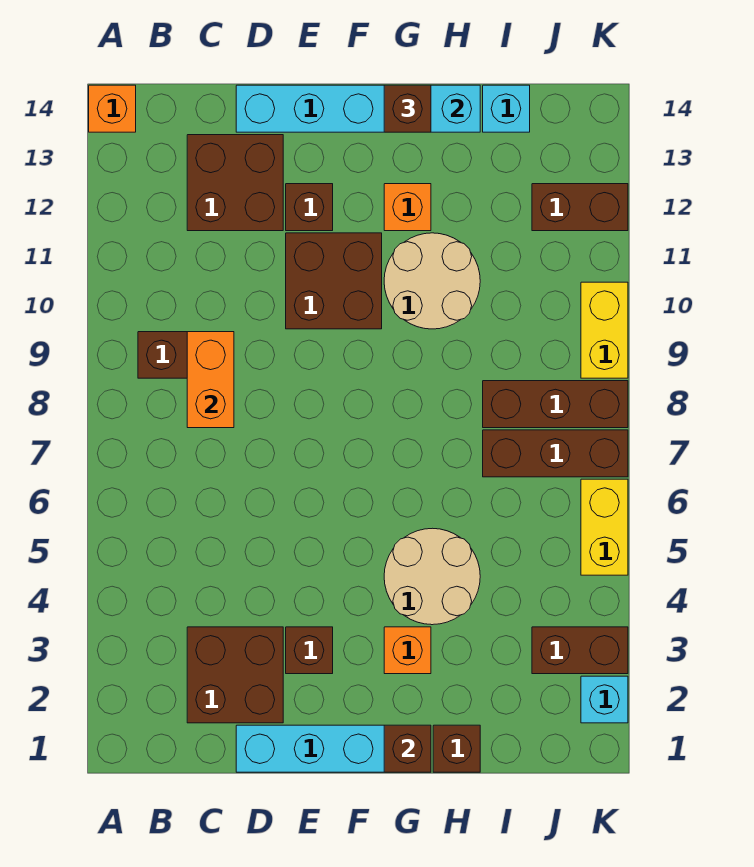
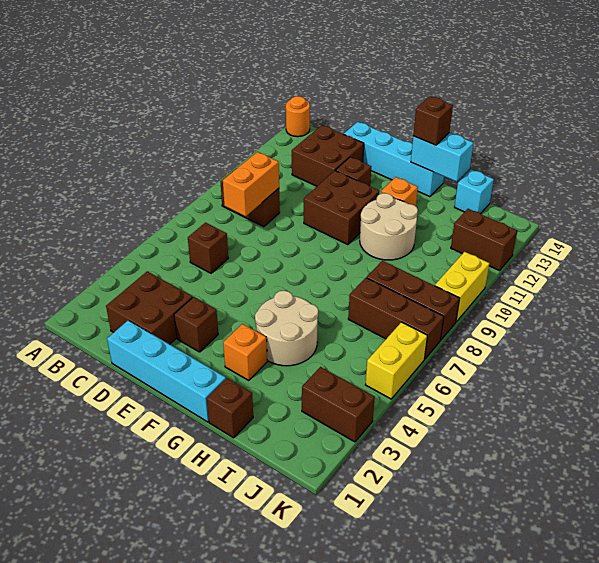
orange 1x1 brick [89,85,136,132] -> orange 1x1 round brick [286,96,310,137]
brown 1x1 brick [384,725,431,772] -> brown 1x1 brick moved to [188,223,228,273]
cyan 1x1 brick [581,676,628,723] -> none

